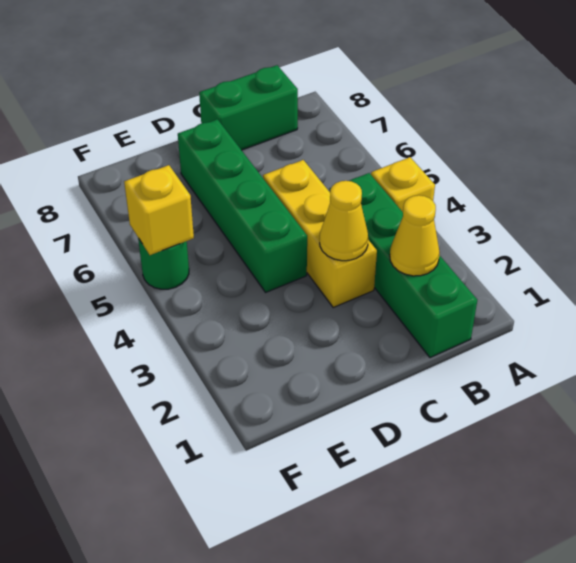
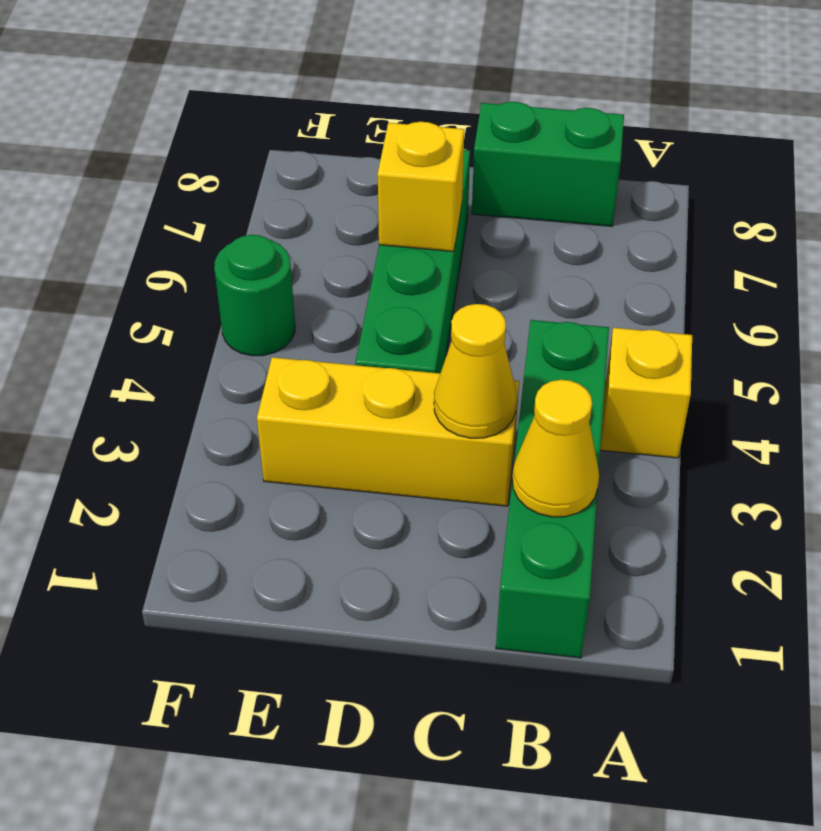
yellow 1x3 brick [263,160,377,307] -> yellow 1x3 brick turned to [257,357,519,506]
yellow 1x1 brick [124,165,194,255] -> yellow 1x1 brick moved to [378,122,464,251]

